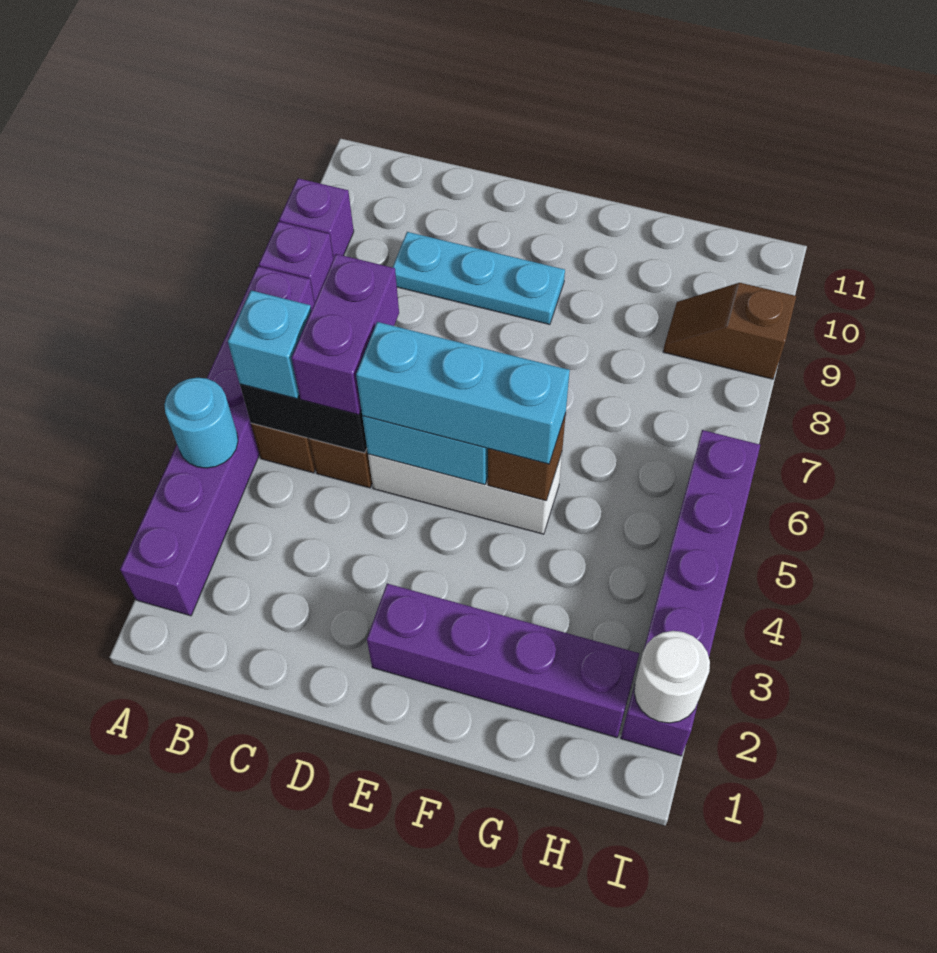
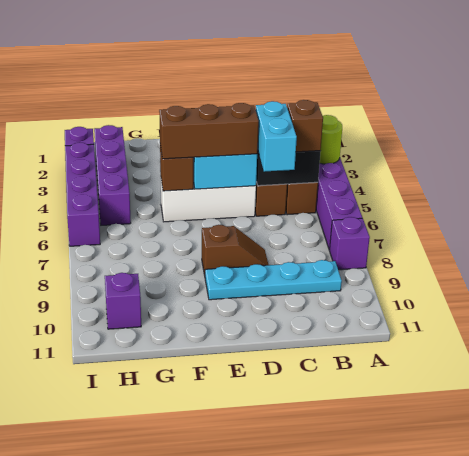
cyan 1x1 round brick [164,378,238,468] -> lime 1x1 round brick [320,115,342,164]
purple 1x1 brick [279,178,354,259] -> purple 1x1 brick moved to [105,273,141,329]
cyan 1x1 brick [228,290,311,399] -> brown 1x1 brick [287,100,323,152]
purple 1x2 brick [292,254,399,415] -> cyan 1x2 brick [256,101,297,172]
cyan 1x3 plate [393,232,565,324] -> cyan 1x4 plate [205,260,342,300]
cyan 1x3 brick [356,322,570,464] -> brown 1x3 brick [159,103,259,159]
purple 1x4 brick [367,584,639,737] -> purple 1x4 brick turned to [94,125,131,225]
brown 1x2 slope [663,283,796,379] -> brown 1x2 slope moved to [202,225,268,275]
white 1x1 round brick [634,631,710,723] -> none

